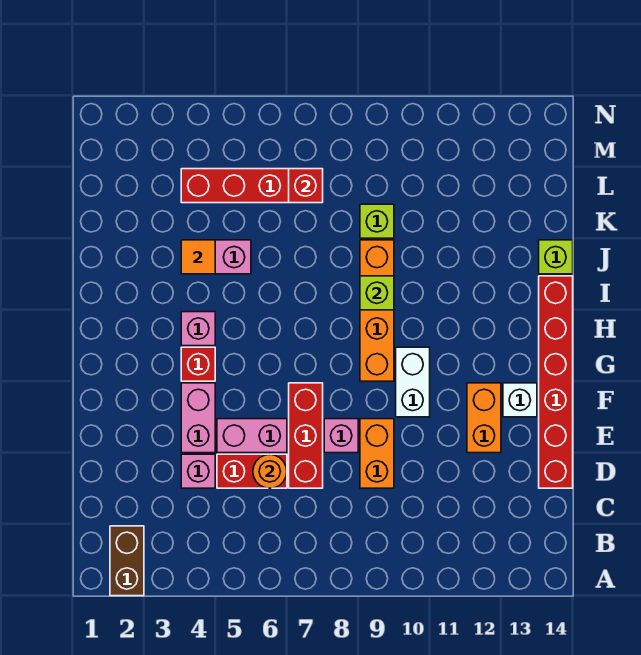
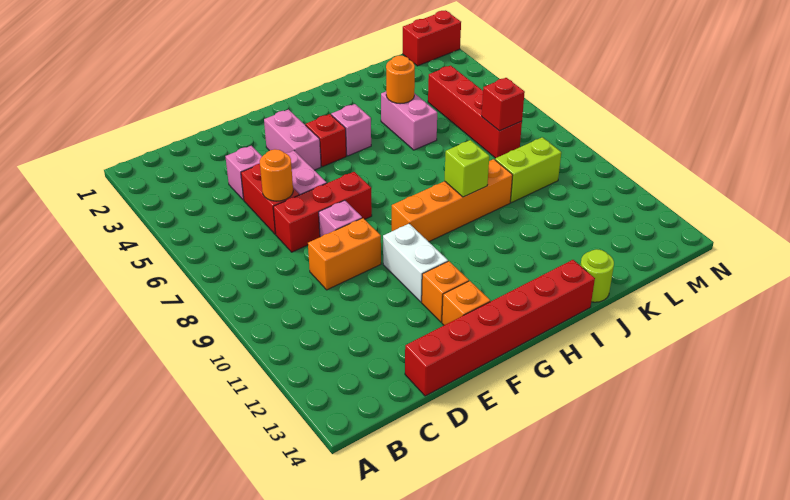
brown 1x2 brick [110,526,144,596] -> none
pink 1x2 brick [181,383,215,453] -> pink 1x2 brick turned to [264,110,321,170]
orange 1x2 brick [467,383,501,453] -> orange 1x1 brick [422,261,469,322]
white 1x2 brick [396,347,430,417] -> white 1x2 brick turned to [383,224,448,302]
white 1x1 brick [503,383,537,417] -> orange 1x1 brick [442,281,490,325]
orange 1x1 tile [181,240,215,274] -> orange 1x1 round brick [386,56,415,104]
lime 1x1 brick [539,240,573,274] -> lime 1x1 round brick [580,249,614,302]
lime 1x1 brick [360,204,394,238] -> lime 1x2 brick [495,137,561,203]
none -> red 1x2 brick [403,10,461,66]

